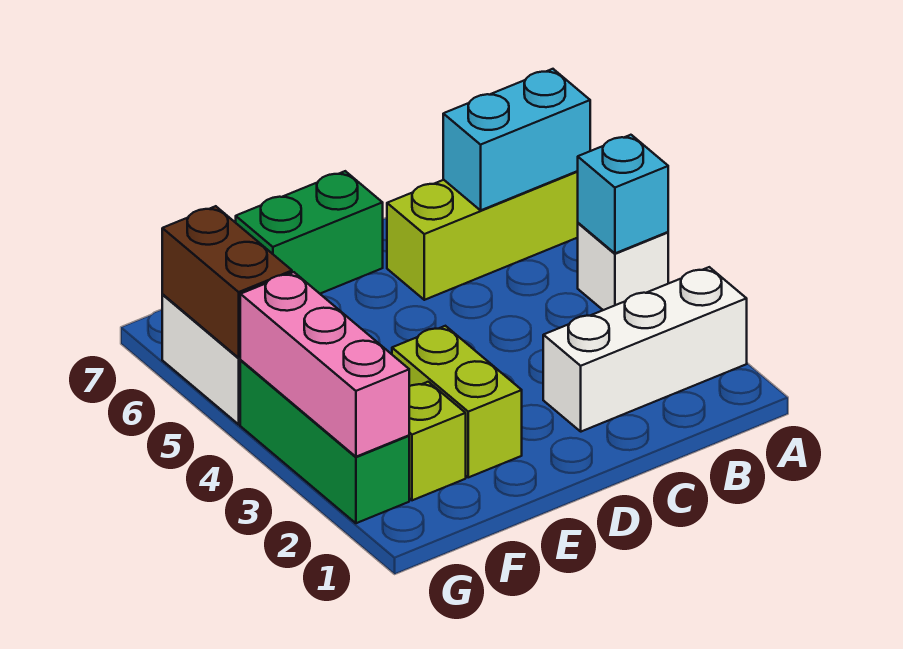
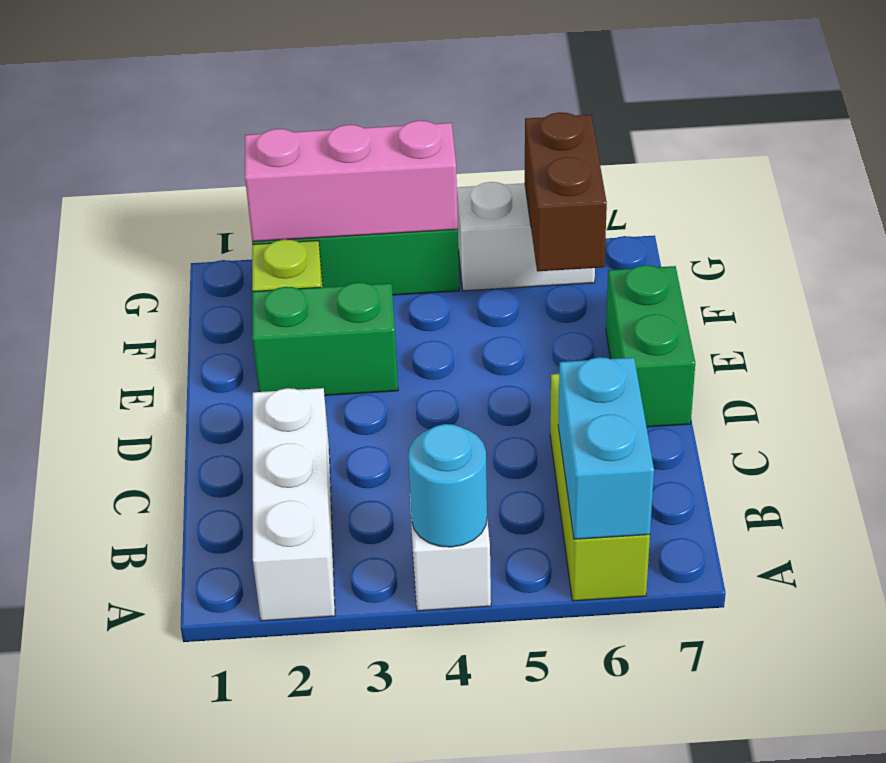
cyan 1x1 brick [578,135,668,253] -> cyan 1x1 round brick [408,424,487,547]
lime 1x2 brick [392,326,522,477] -> green 1x2 brick [252,282,398,395]
brown 1x2 brick [162,206,292,358] -> brown 1x2 brick turned to [525,112,607,271]

